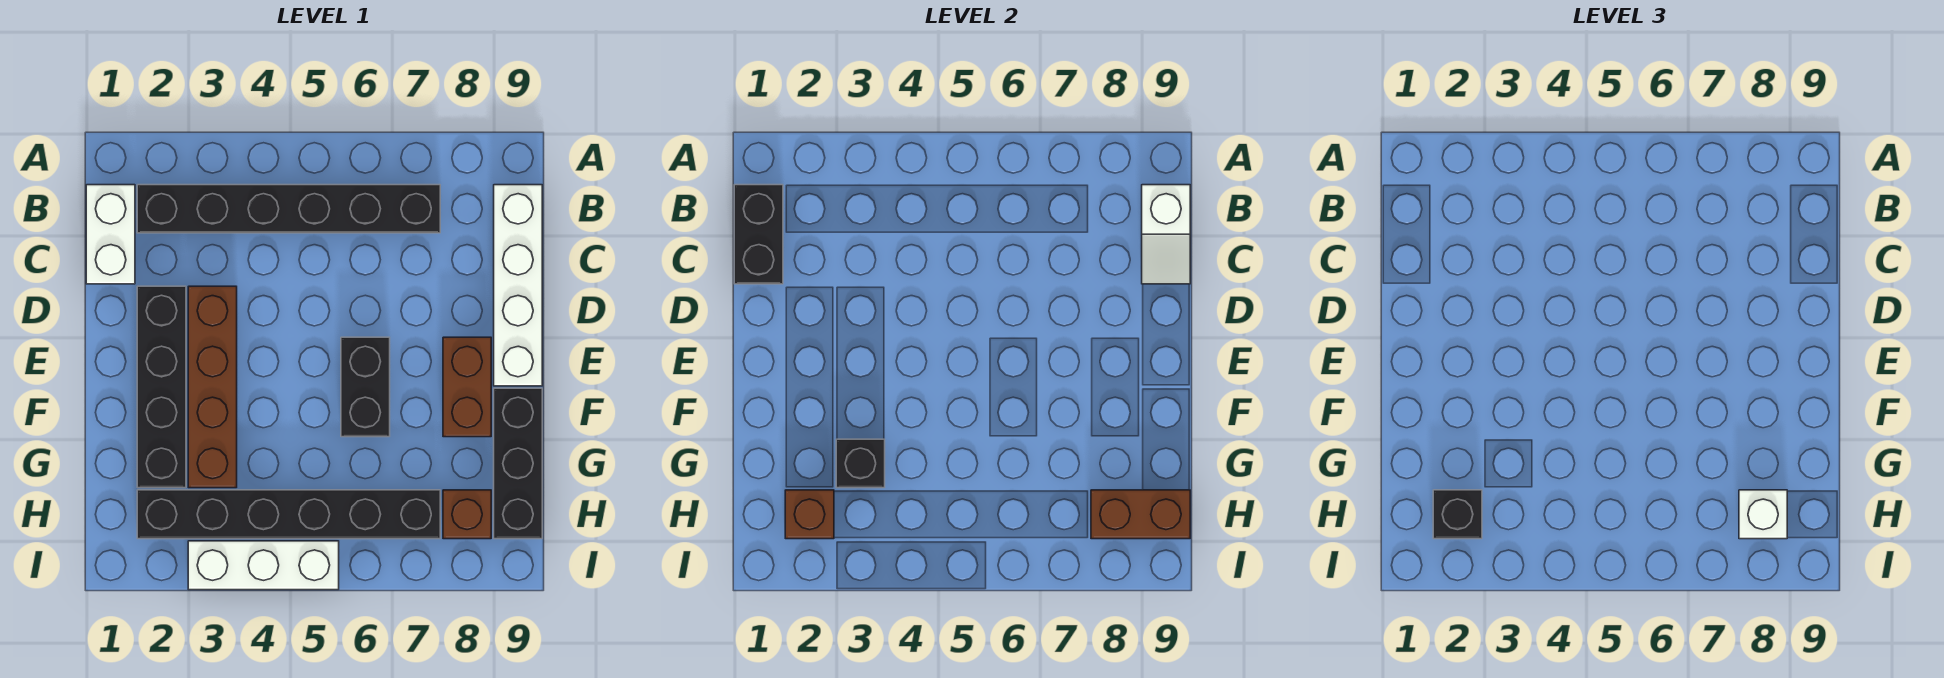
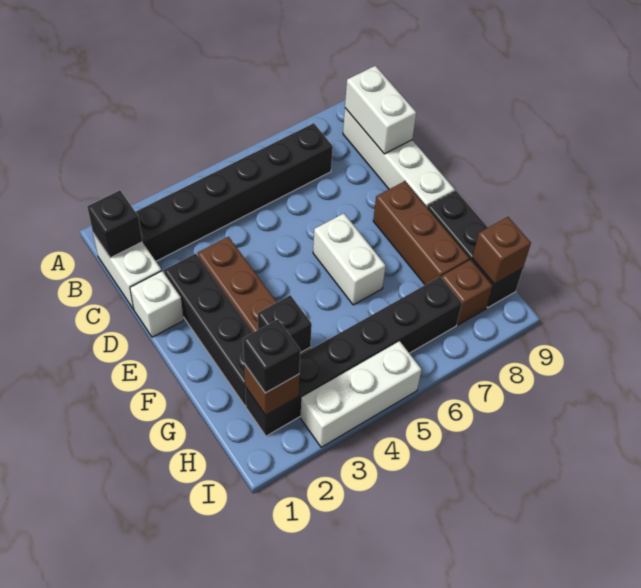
black 1x2 brick [734,185,783,284] -> black 1x1 brick [87,190,142,258]
white 1x2 slope [1142,185,1190,284] -> white 1x2 brick [345,66,416,154]
black 1x2 brick [341,337,390,437] -> white 1x2 brick [313,213,386,305]
brown 1x2 brick [443,337,491,437] -> brown 1x3 brick [373,181,470,285]
brown 1x2 brick [1091,490,1190,539] -> brown 1x1 brick [472,217,531,284]
white 1x1 brick [1739,490,1787,539] -> white 1x1 brick moved to [130,271,184,337]

